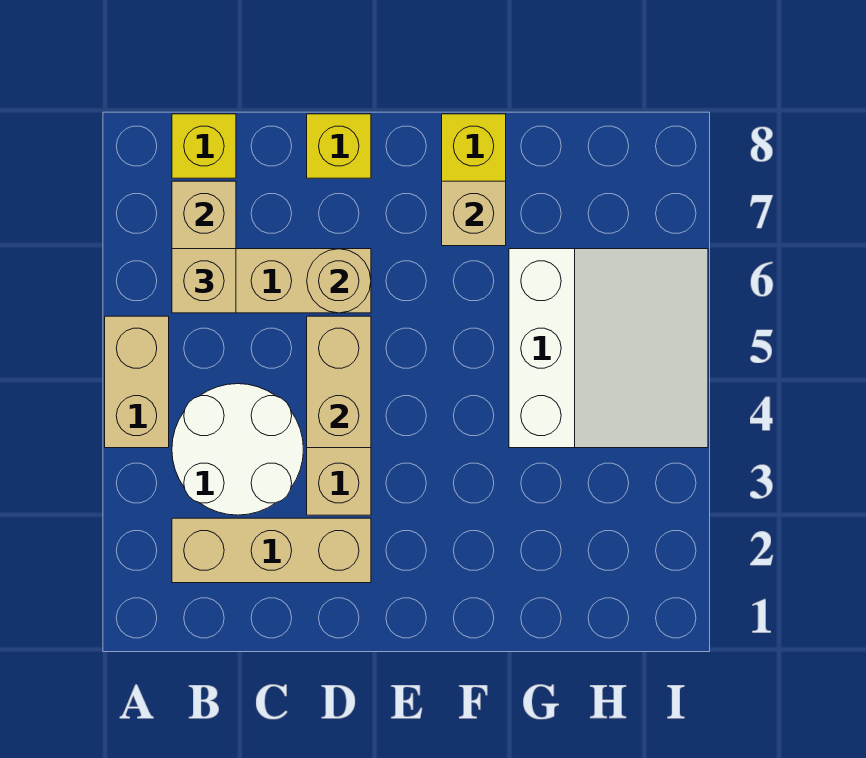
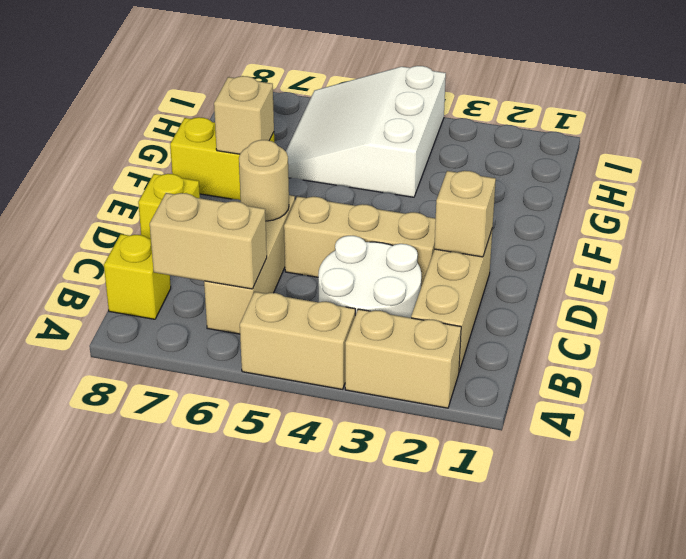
tan 1x1 brick [172,249,236,313] -> tan 1x1 brick moved to [434,171,496,257]
tan 1x2 brick [307,316,371,448] -> tan 1x2 brick moved to [345,309,461,408]
white 3x3 slope [509,249,708,448] -> white 3x3 slope turned to [286,66,446,197]

